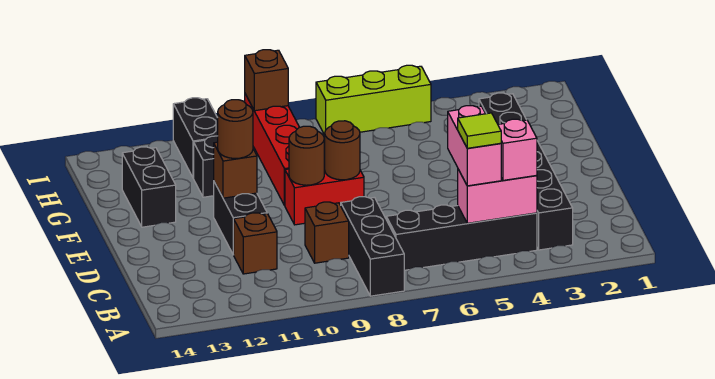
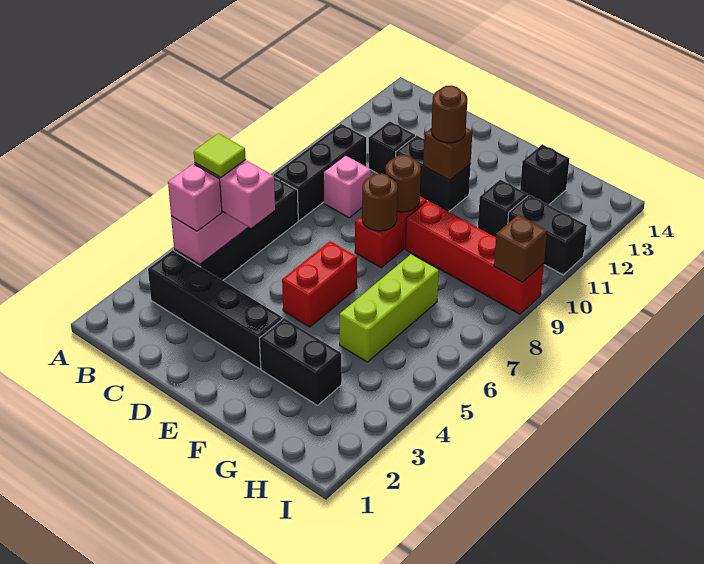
black 1x3 brick [341,197,404,296] -> black 1x3 brick turned to [273,124,366,221]
brown 1x1 brick [305,202,349,263] -> pink 1x1 brick [323,155,371,218]
brown 1x1 brick [234,213,277,274] -> black 1x1 brick [369,121,415,174]
none -> red 1x2 brick [282,241,357,327]
black 1x2 brick [122,147,176,227] -> black 1x1 brick [520,144,569,205]
lime 1x3 brick [316,65,431,135] -> lime 1x3 brick moved to [340,254,439,362]

